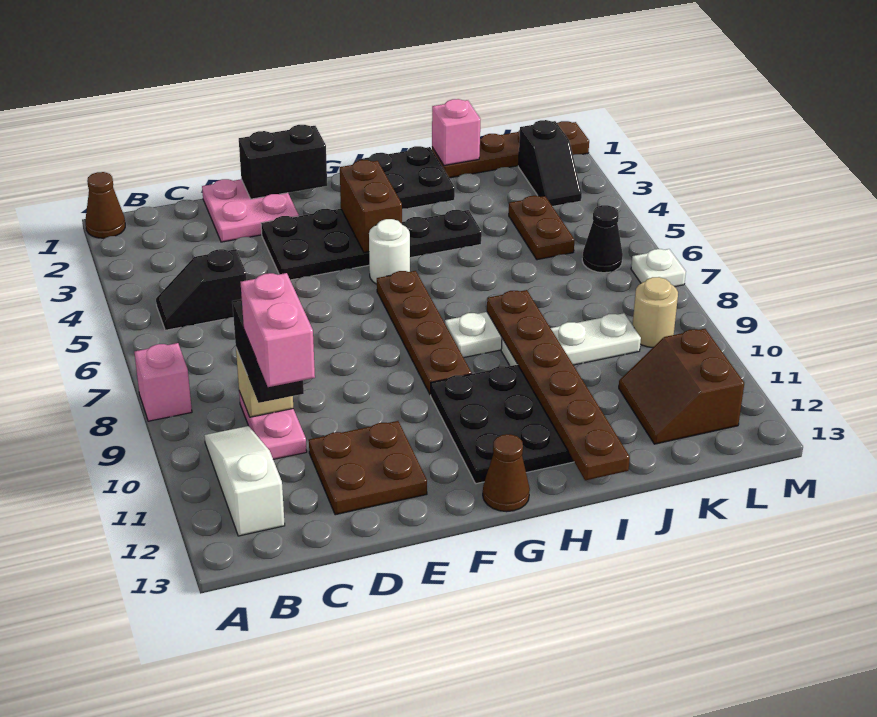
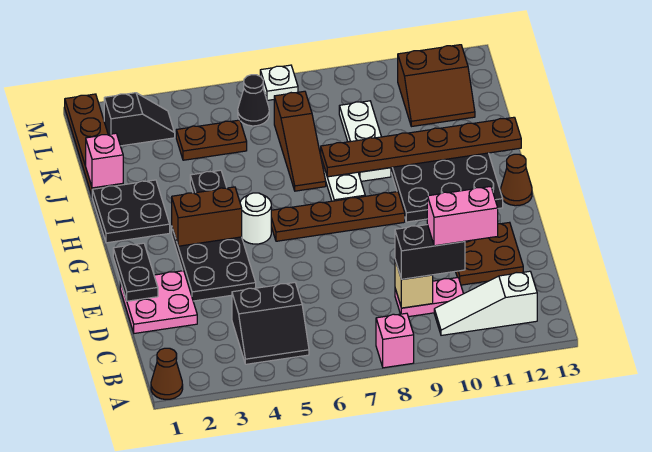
black 1x2 slope [156,249,247,330] -> black 2x2 slope [232,283,309,364]
black 1x2 brick [239,125,327,199] -> black 1x2 plate [113,243,158,301]
none -> brown 1x3 slope [274,91,326,191]
tan 1x1 round brick [633,277,678,347] -> none

